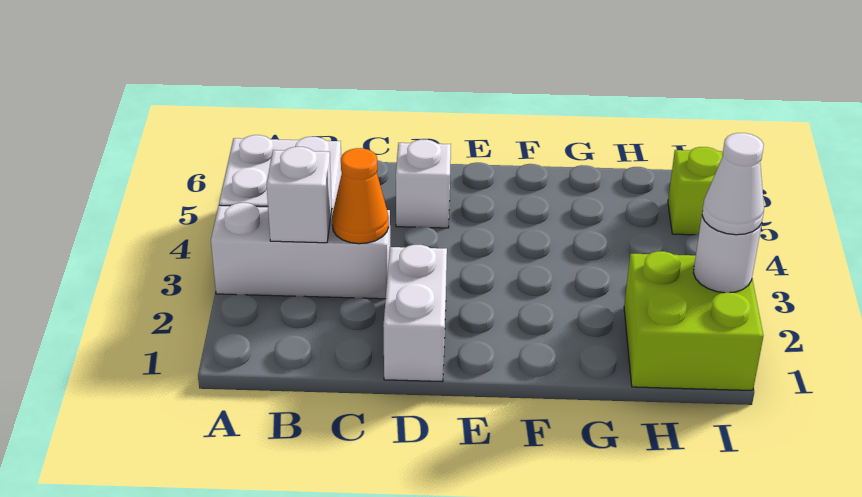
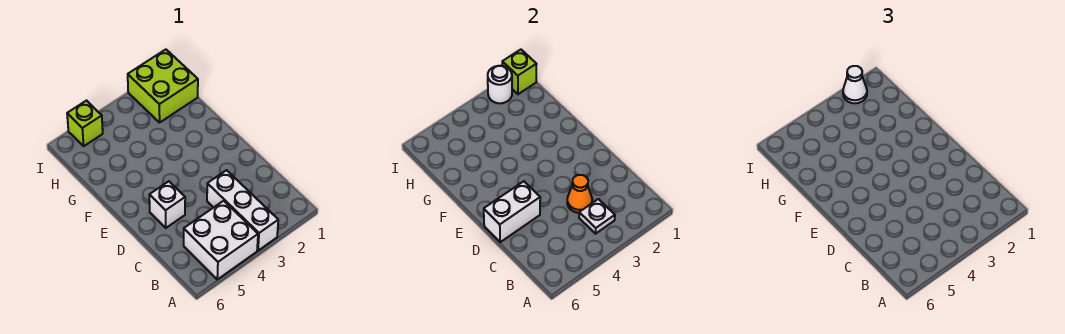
white 1x1 brick [267,147,332,243] -> white 1x1 plate [579,199,615,234]
white 1x2 brick [383,245,447,382] -> white 1x2 brick moved to [484,181,540,242]
none -> lime 1x1 brick [502,50,537,94]

